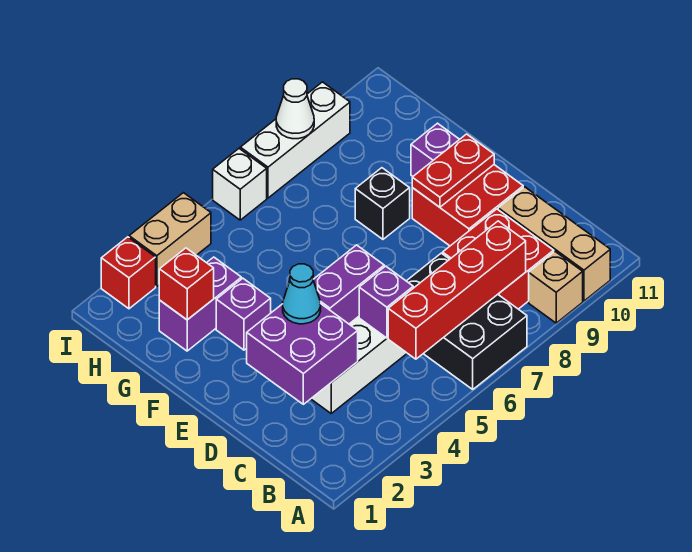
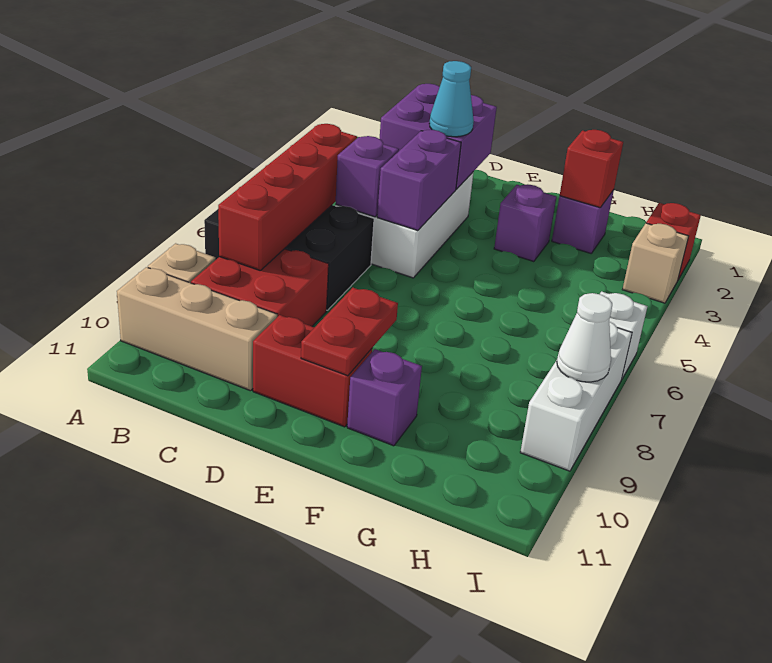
red 2x2 brick [412,165,523,246] -> red 1x2 brick [253,315,372,427]
black 1x1 brick [355,168,410,239] -> none
purple 1x2 brick [159,257,241,351] -> purple 1x1 brick [552,190,614,253]
tan 1x2 brick [129,193,211,287] -> tan 1x1 brick [622,223,688,303]

